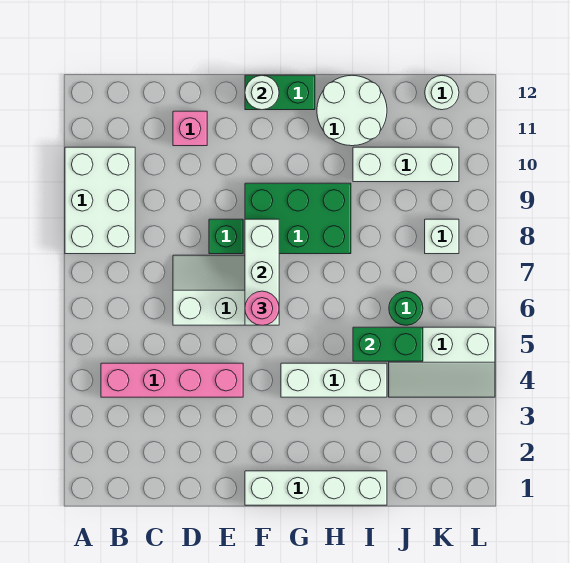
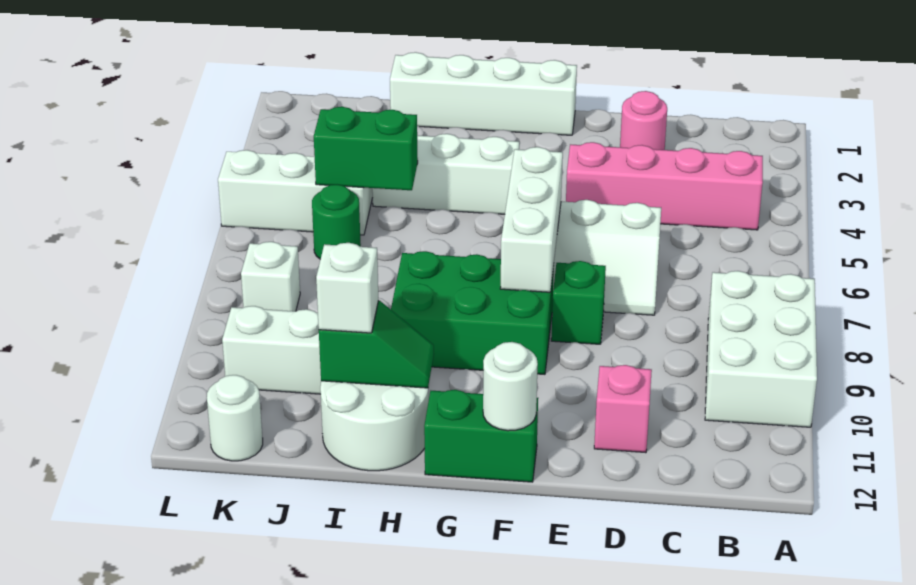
pink 1x1 round brick [245,291,279,325] -> pink 1x1 round brick moved to [620,91,667,150]
none -> green 1x2 slope [319,300,434,388]
none -> white 1x1 brick [316,243,379,333]

